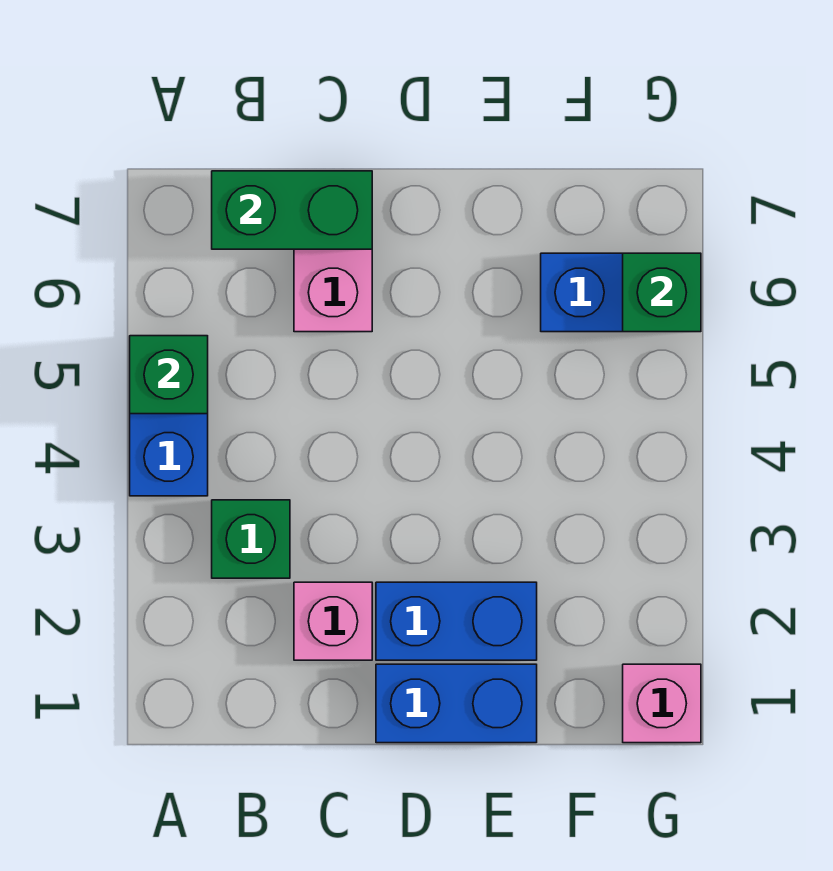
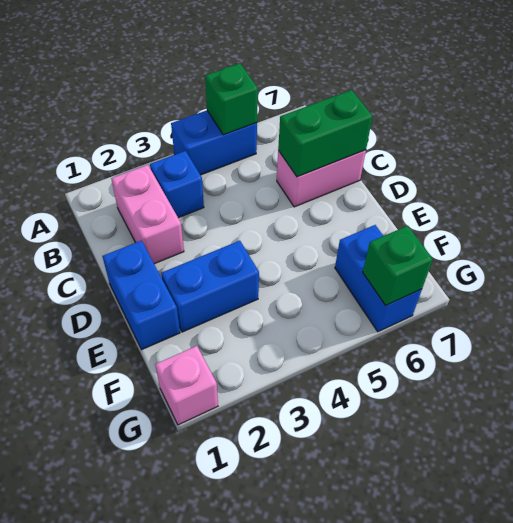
green 1x1 brick [212,500,290,578] -> blue 1x1 brick [150,151,204,218]
green 1x2 brick [212,171,372,249] -> green 1x2 brick turned to [278,90,373,177]
pink 1x1 brick [294,582,372,660] -> pink 1x2 brick [111,165,184,264]
blue 1x2 brick [376,582,537,660] -> blue 1x2 brick turned to [161,241,259,332]

